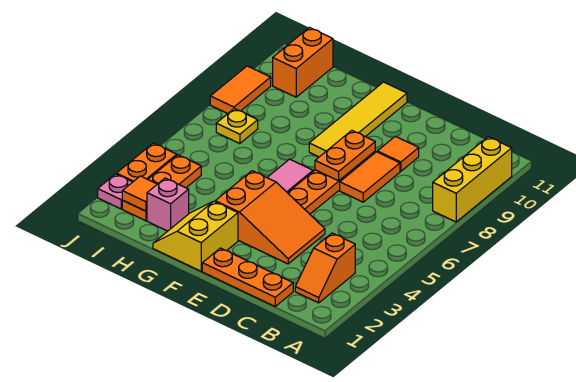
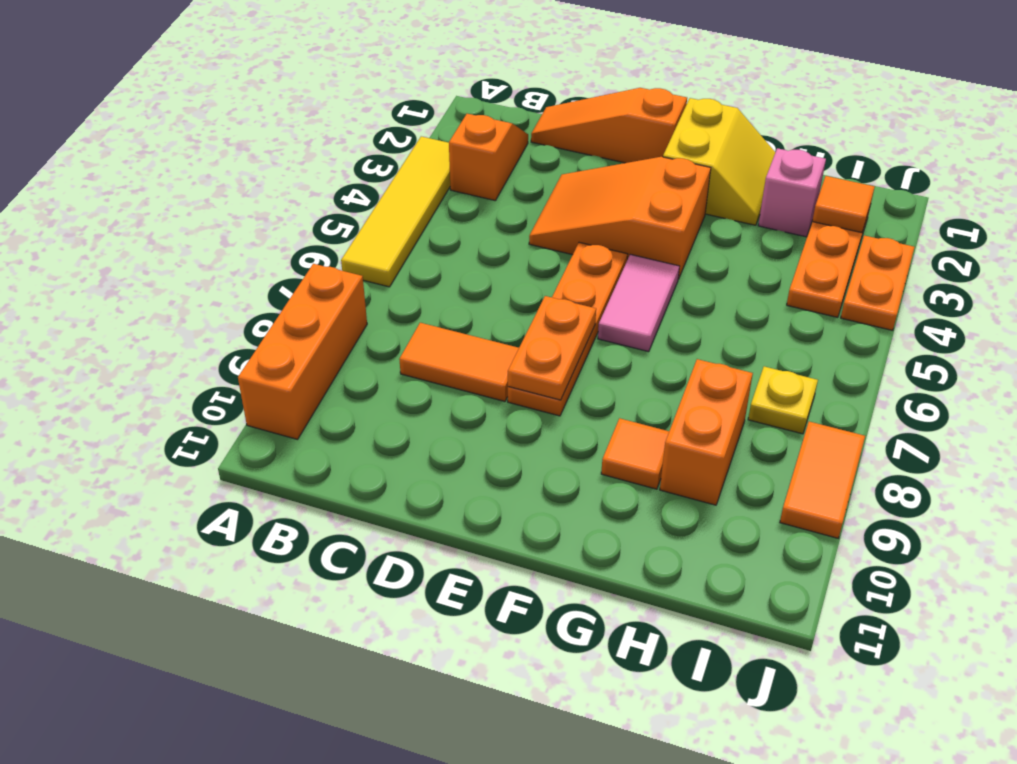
yellow 1x3 brick [433,137,512,222] -> orange 1x3 brick [238,264,367,439]
orange 1x3 plate [202,248,293,306] -> orange 1x3 slope [531,88,687,163]
orange 1x2 tile [340,152,400,202] -> orange 1x2 tile turned to [399,323,519,401]
orange 1x1 tile [377,136,419,171] -> orange 1x1 tile moved to [601,418,669,489]
yellow 1x4 tile [309,82,407,157] -> yellow 1x4 tile moved to [341,136,450,287]
orange 1x2 brick [273,27,333,97] -> orange 1x2 brick moved to [660,359,753,505]
pink 1x1 plate [98,174,132,209] -> none

